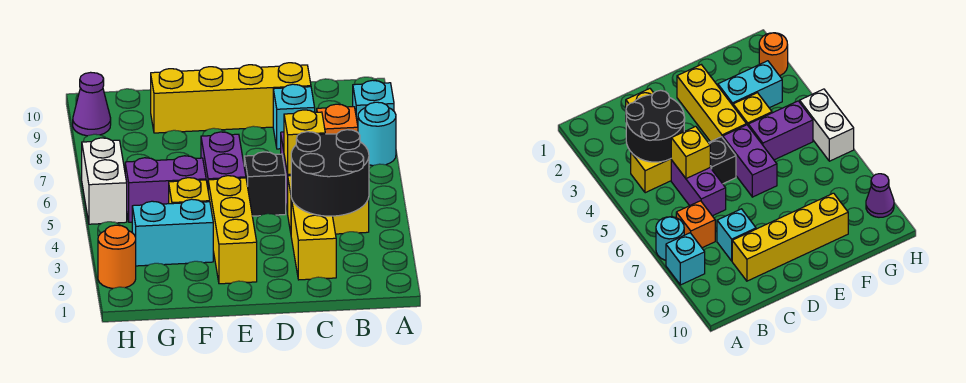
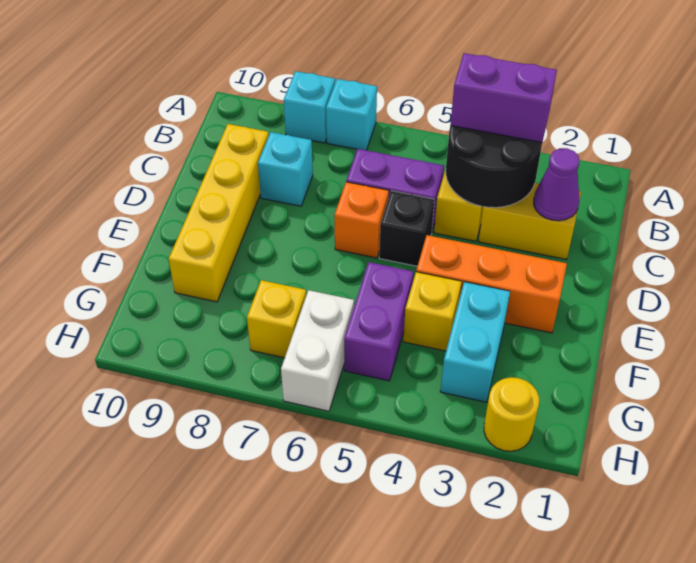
cyan 1x1 round brick [358,102,396,166] -> cyan 1x1 brick [326,79,377,150]
orange 1x1 brick [317,104,358,134] -> orange 1x1 brick moved to [335,182,389,258]
yellow 1x1 brick [284,110,325,174] -> yellow 1x1 brick moved to [247,280,306,358]
yellow 1x3 brick [208,176,257,284] -> orange 1x3 brick [416,235,567,333]
purple 1x2 brick [201,132,246,187] -> purple 1x2 brick moved to [451,53,557,142]
orange 1x1 round brick [98,225,136,289] -> yellow 1x1 round brick [484,377,539,451]
white 1x2 brick [82,138,127,224] -> white 1x2 brick turned to [281,290,354,411]
purple 1x1 cone [73,72,111,136] -> purple 1x1 cone moved to [534,148,579,221]

